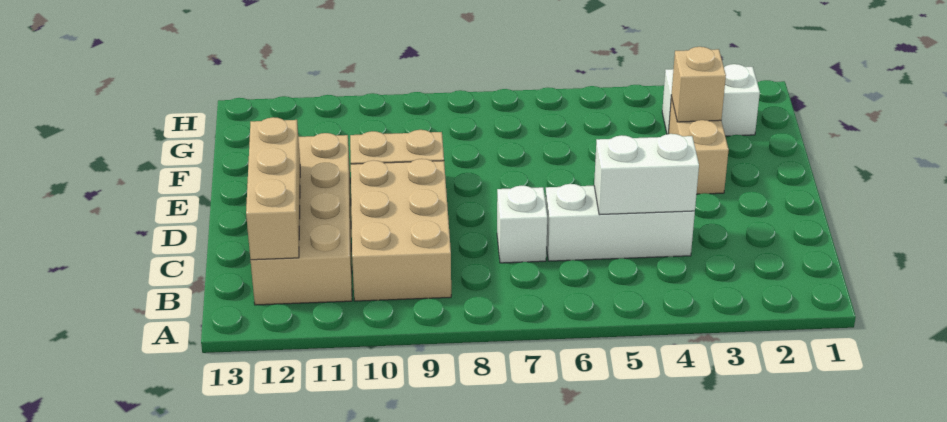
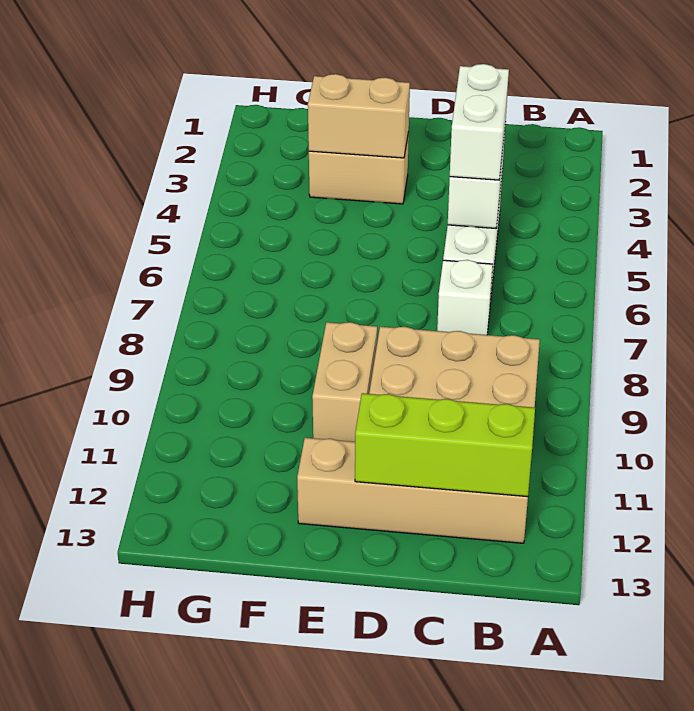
tan 2x4 brick [251,133,352,305] -> tan 1x4 brick [297,438,528,543]
tan 1x3 brick [246,117,300,260] -> lime 1x3 brick [355,393,535,497]
tan 1x1 brick [671,47,726,122] -> tan 1x2 brick [308,74,410,158]
white 1x2 brick [662,64,760,136] -> white 1x2 brick moved to [450,64,509,180]

